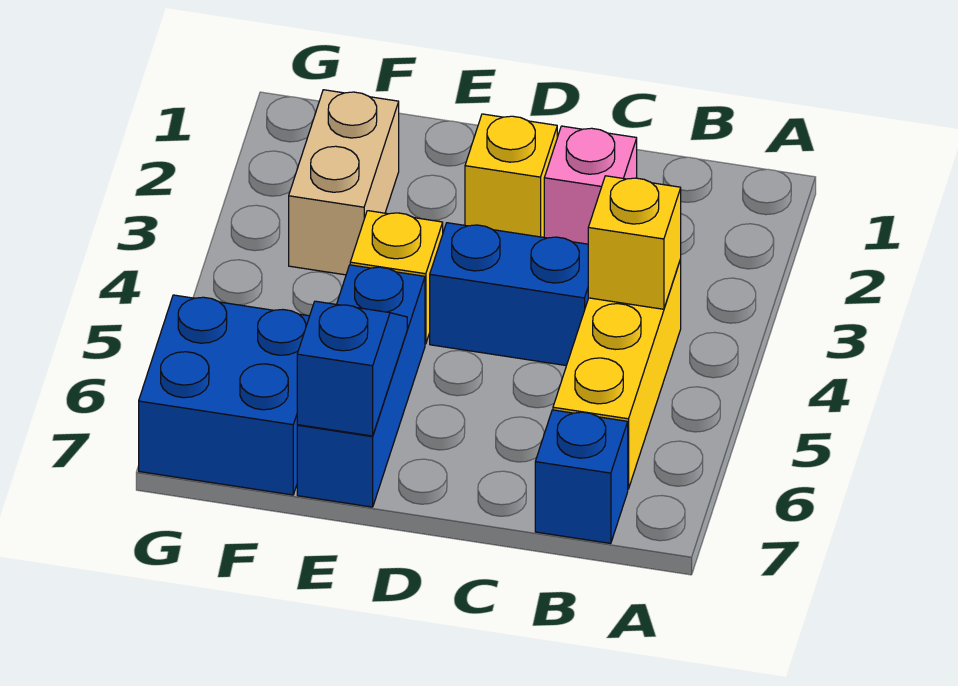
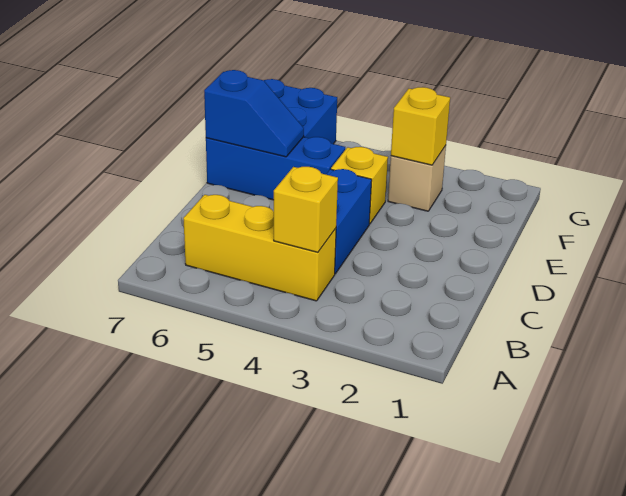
blue 1x1 brick [535,410,628,543] -> none
pink 1x1 brick [544,126,637,244] -> none
yellow 1x1 brick [465,114,557,237] -> yellow 1x1 brick moved to [391,87,450,165]
tan 1x2 brick [289,90,399,275] -> tan 1x1 brick [388,146,446,211]

